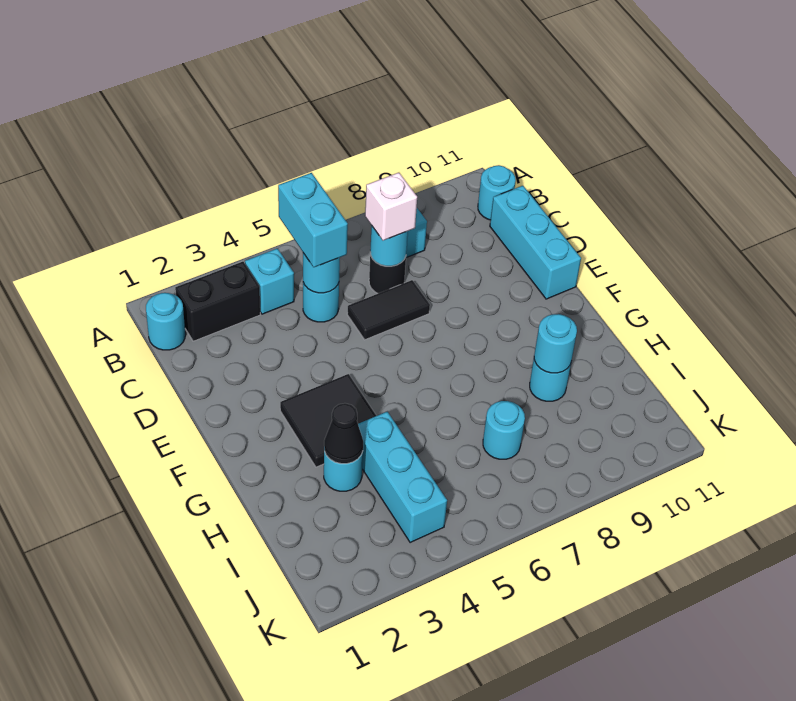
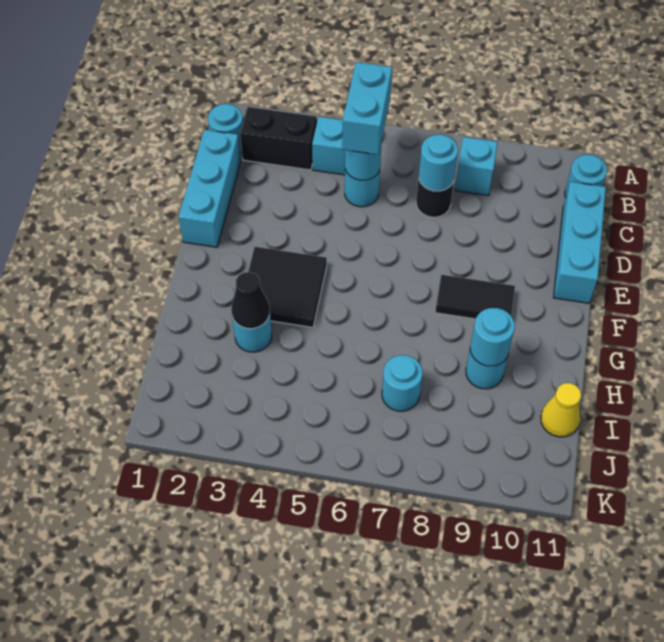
white 1x1 brick [365,173,417,240] -> none
black 1x2 tile [347,280,430,340] -> black 1x2 tile moved to [435,275,515,319]
cyan 1x3 brick [358,412,447,543] -> cyan 1x3 brick moved to [179,130,241,247]
none -> yellow 1x1 cone [541,383,581,437]

